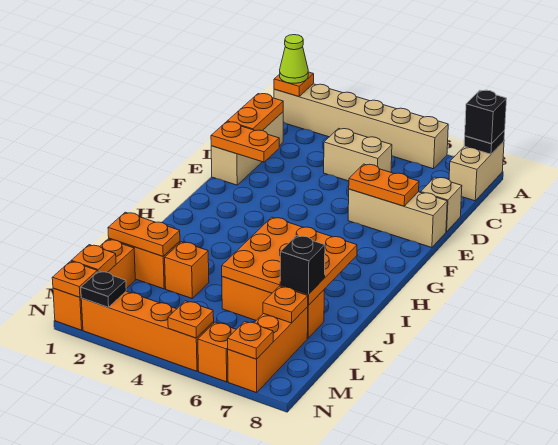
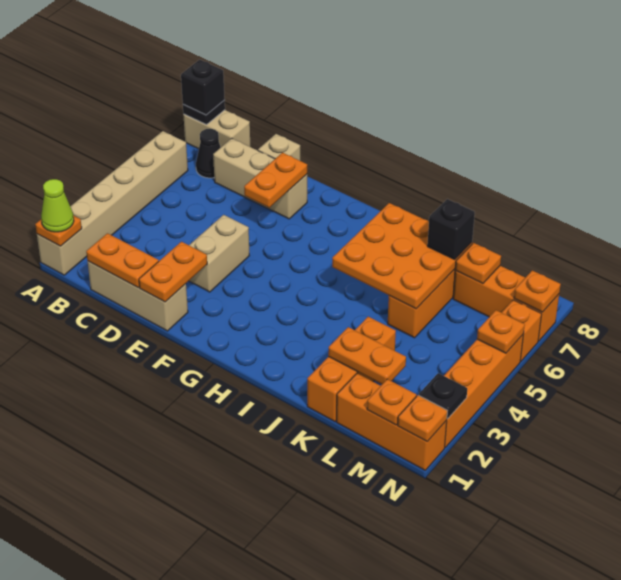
none -> black 1x1 cone [196,129,221,178]
tan 1x2 brick [324,128,392,181] -> tan 1x2 brick moved to [189,215,249,292]
tan 1x3 brick [348,189,447,247] -> tan 1x3 brick turned to [213,138,307,219]
orange 1x2 plate [108,212,180,256] -> orange 1x2 plate turned to [328,327,406,384]

